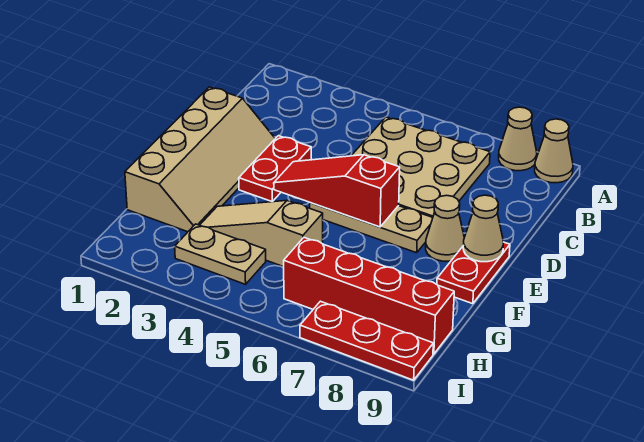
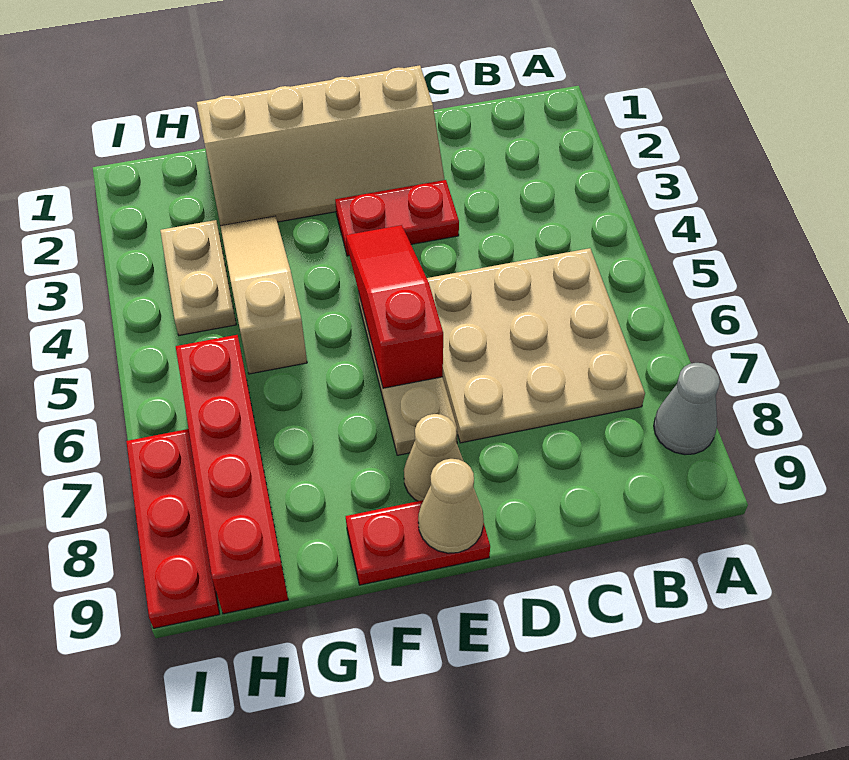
tan 1x1 cone [499,107,537,171] -> grey 1x1 cone [654,363,720,455]
tan 1x1 cone [535,119,573,183] -> none

